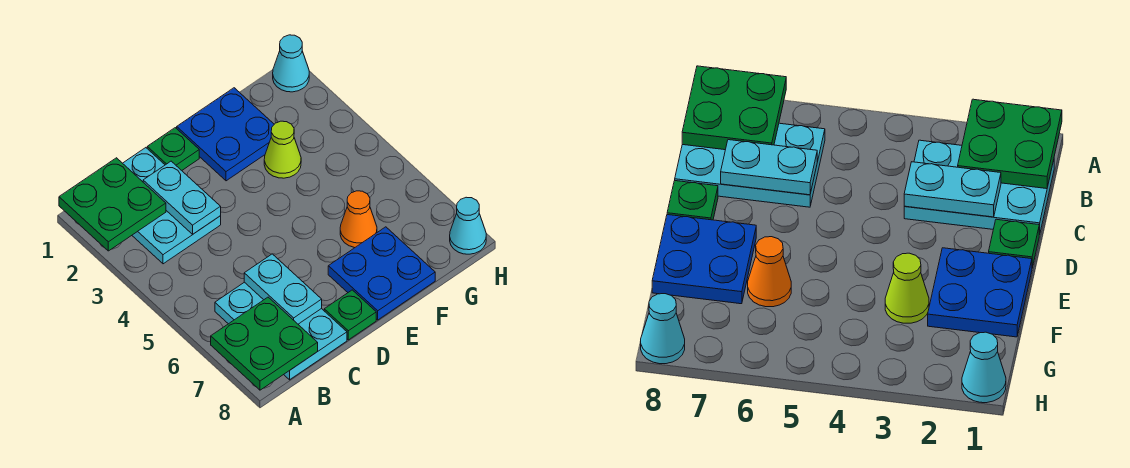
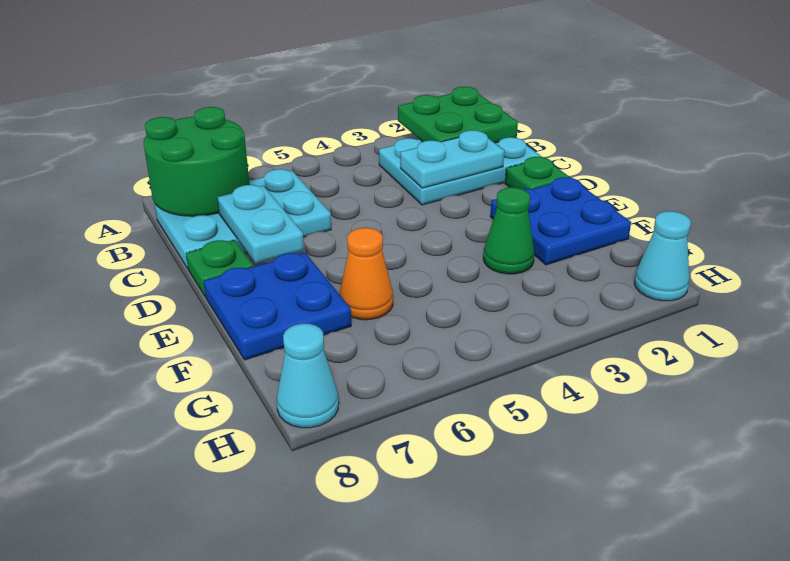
green 2x2 plate [211,297,318,390] -> green 2x2 round brick [144,107,249,216]
cyan 1x2 plate [244,254,322,324] -> cyan 1x2 plate turned to [217,185,304,264]
lime 1x1 cone [264,121,301,178] -> green 1x1 cone [483,187,535,274]

